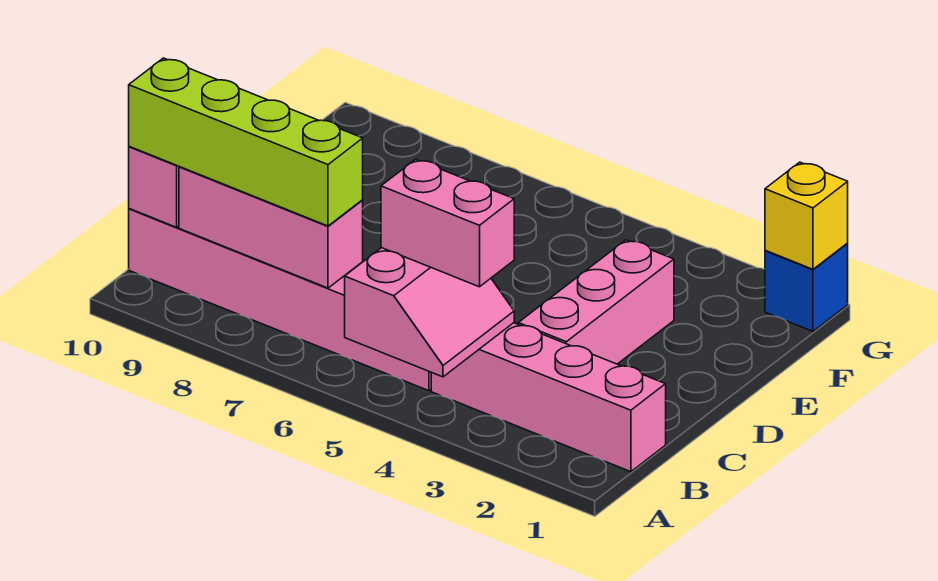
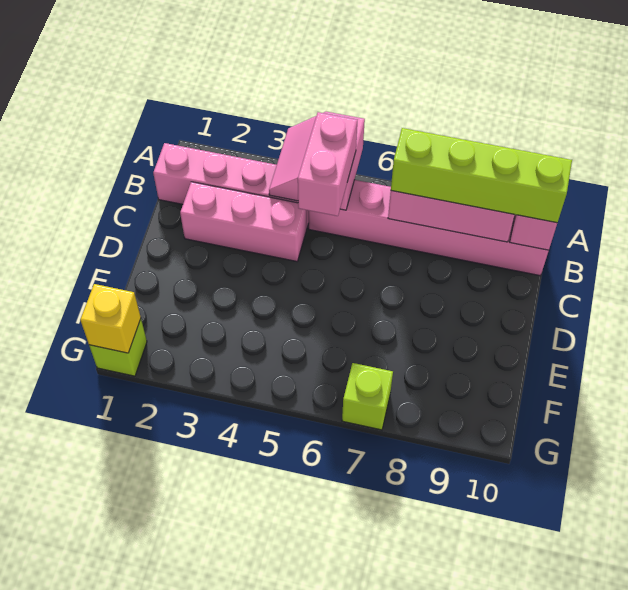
pink 1x2 brick [381,159,514,287] -> pink 1x2 brick turned to [298,112,357,216]
pink 1x3 brick [518,240,674,364] -> pink 1x3 brick turned to [180,182,306,261]
blue 1x1 brick [765,244,848,331] -> lime 1x1 brick [89,319,147,376]
none -> lime 1x1 brick [342,363,393,430]

